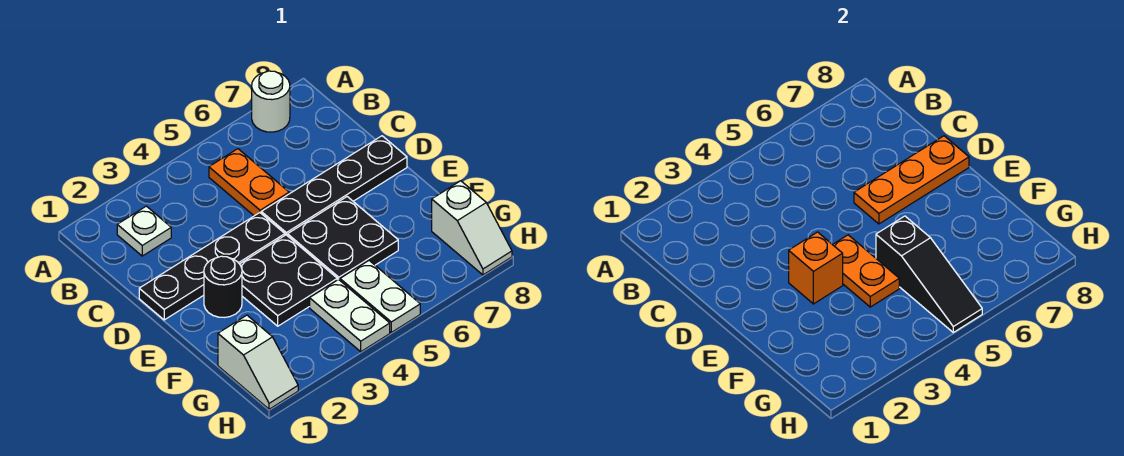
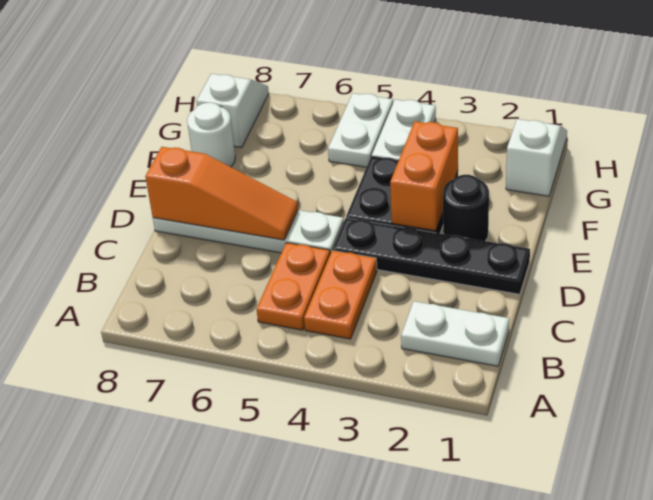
white 1x1 round brick [252,71,290,132] -> white 1x1 round brick moved to [187,103,235,167]
white 1x1 plate [117,206,171,256] -> white 1x2 plate [401,301,509,366]
black 1x4 plate [261,136,407,236] -> white 1x4 plate [153,210,344,254]
orange 1x3 plate [854,136,969,224] -> orange 1x3 slope [145,147,298,240]
orange 1x1 brick [789,232,843,304] -> orange 1x2 brick [390,121,458,231]
orange 1x2 plate [833,235,899,307] -> orange 1x2 plate moved to [304,250,377,339]
black 2x2 plate [288,197,398,280] -> none
black 1x3 slope [876,216,982,332] -> none

